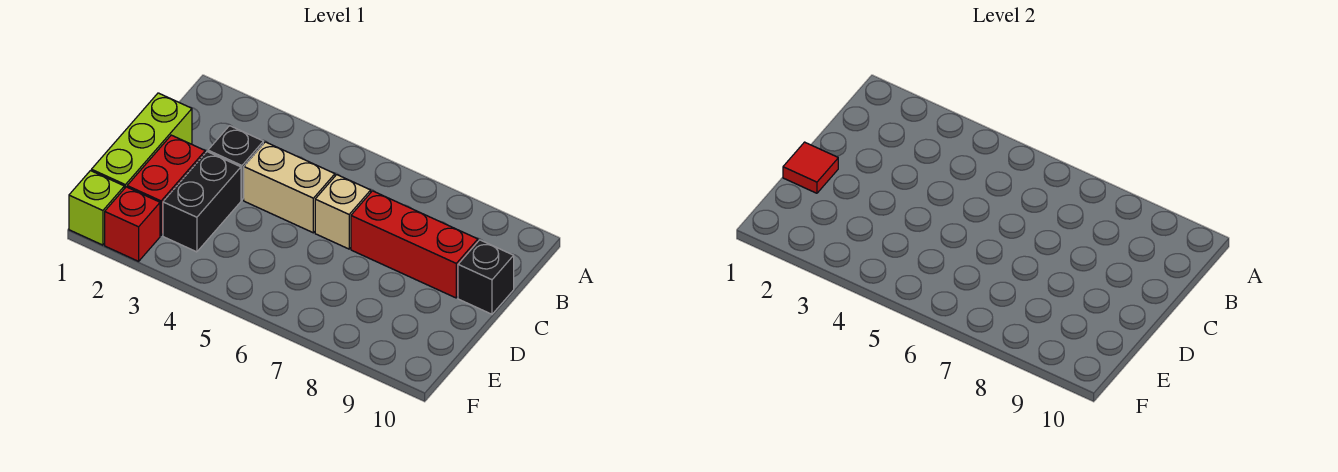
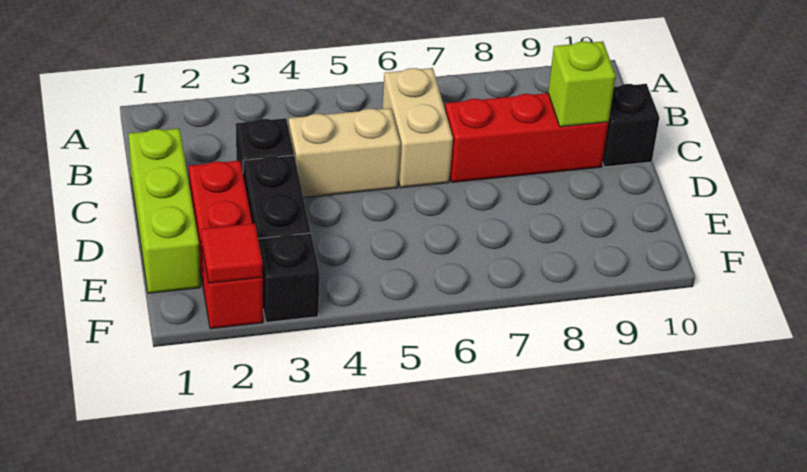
tan 1x1 brick [315,175,371,249] -> tan 1x2 brick [383,68,453,188]
red 1x1 tile [783,142,838,193] -> red 1x1 tile moved to [201,223,263,283]
lime 1x1 brick [69,171,124,245] -> lime 1x1 brick moved to [548,41,616,127]
none -> black 1x1 brick [258,233,319,322]

